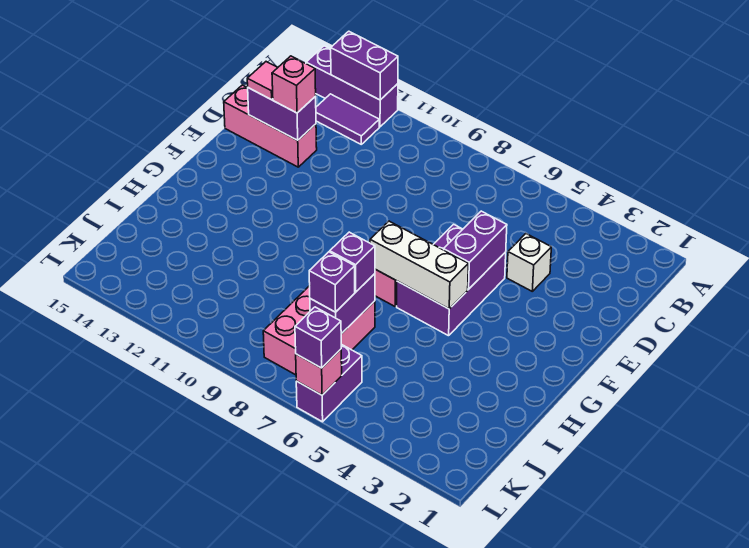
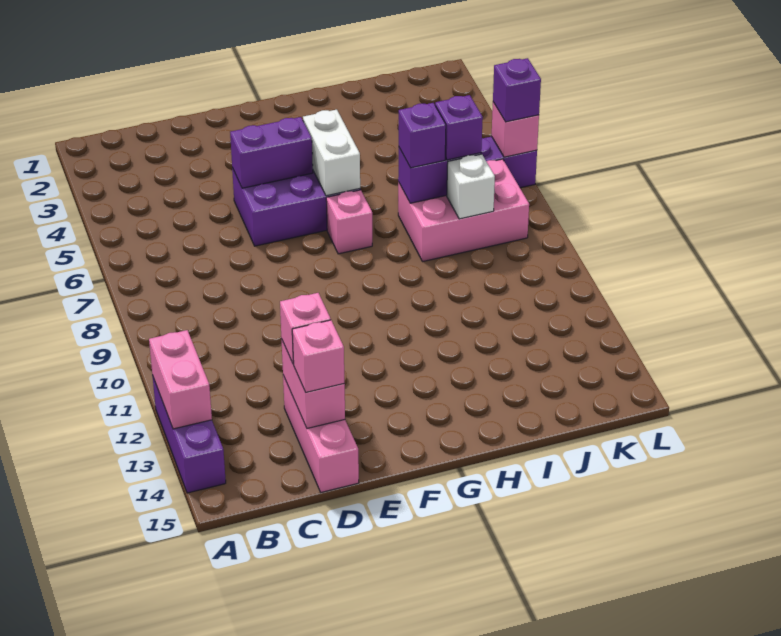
purple 1x2 brick [331,31,398,100] -> pink 1x2 brick [149,330,212,429]
purple 1x2 tile [316,94,379,144] -> none
white 1x1 brick [507,234,551,291] -> white 1x1 brick moved to [447,154,495,219]
purple 1x2 brick [248,88,316,140] -> pink 1x2 brick [282,341,345,428]
pink 1x1 tile [247,62,278,100] -> pink 1x1 brick [292,320,345,392]
white 1x3 brick [370,221,468,309] -> white 1x2 brick [303,110,360,196]

